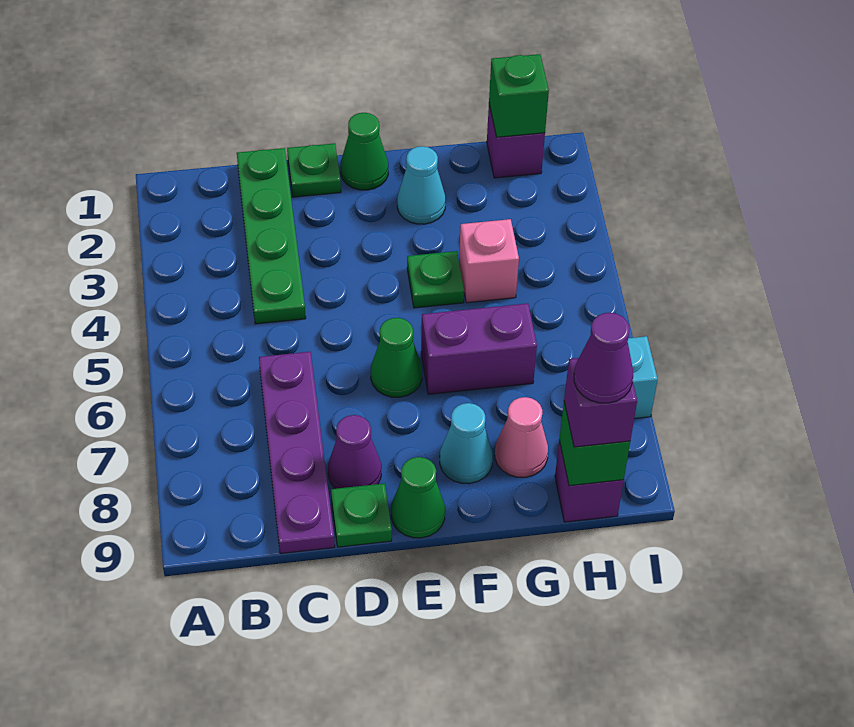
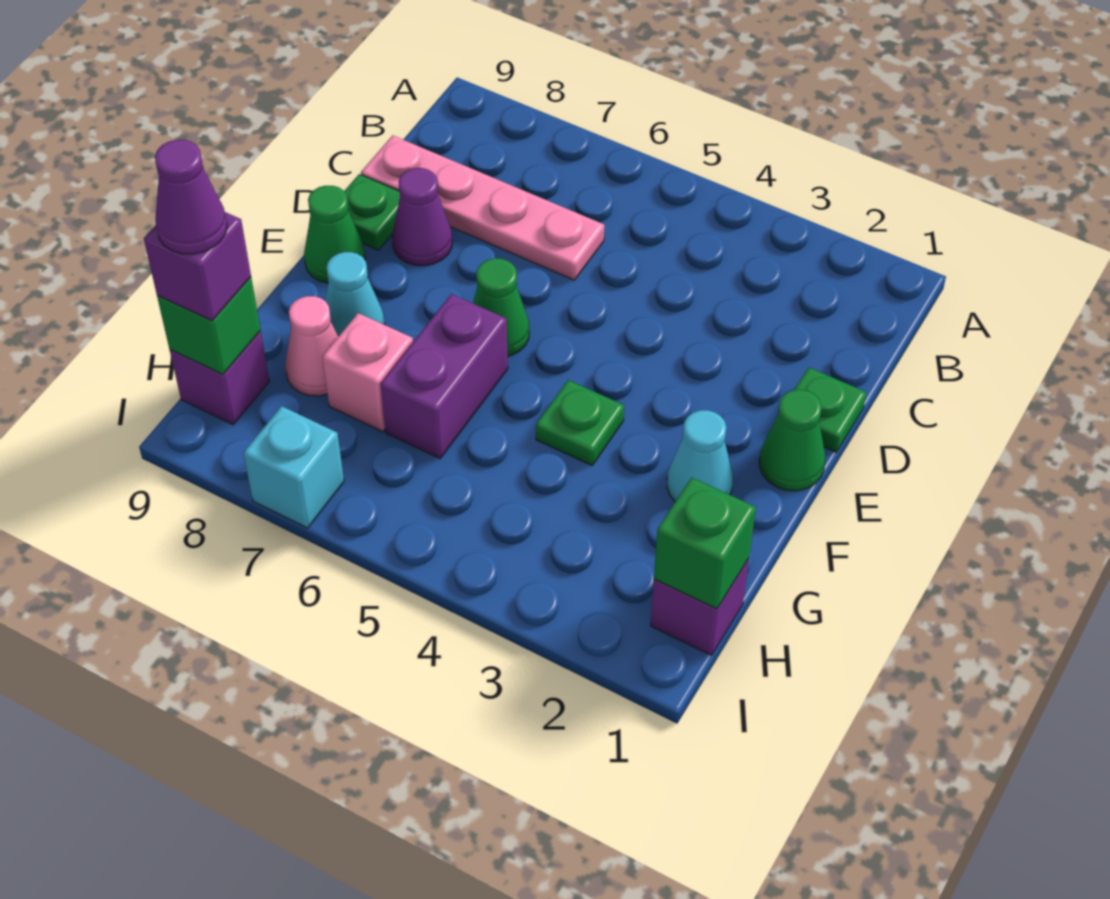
green 1x4 plate [237,148,306,324] -> none
purple 1x4 plate [259,352,335,554] -> pink 1x4 plate [361,135,604,280]
pink 1x1 brick [459,219,519,303] -> pink 1x1 brick moved to [322,313,413,432]

